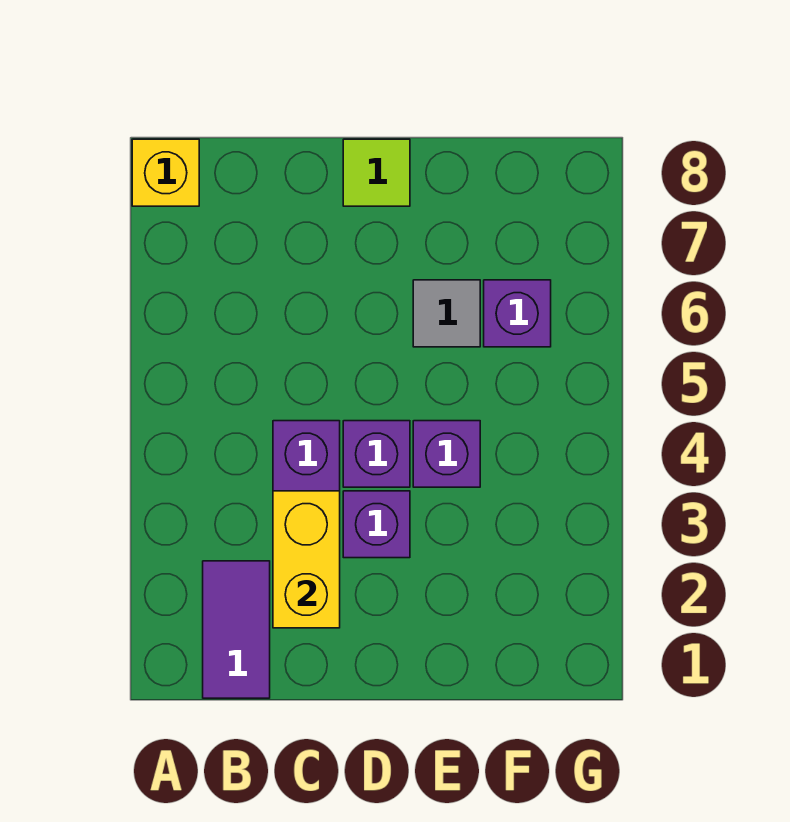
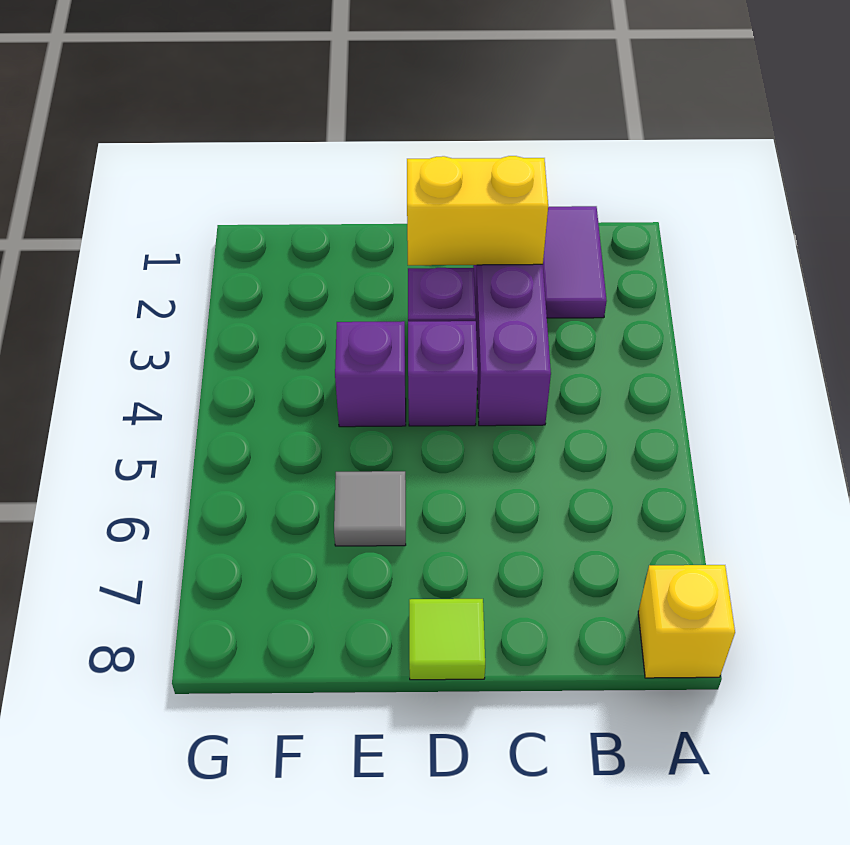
yellow 1x2 brick [273,491,340,628] -> yellow 1x2 brick turned to [407,156,548,265]
purple 1x1 brick [484,280,551,347] -> none

